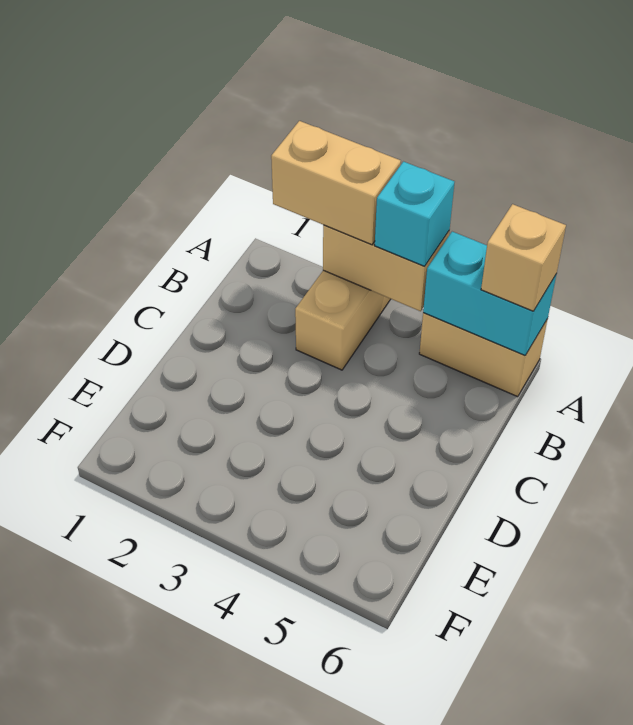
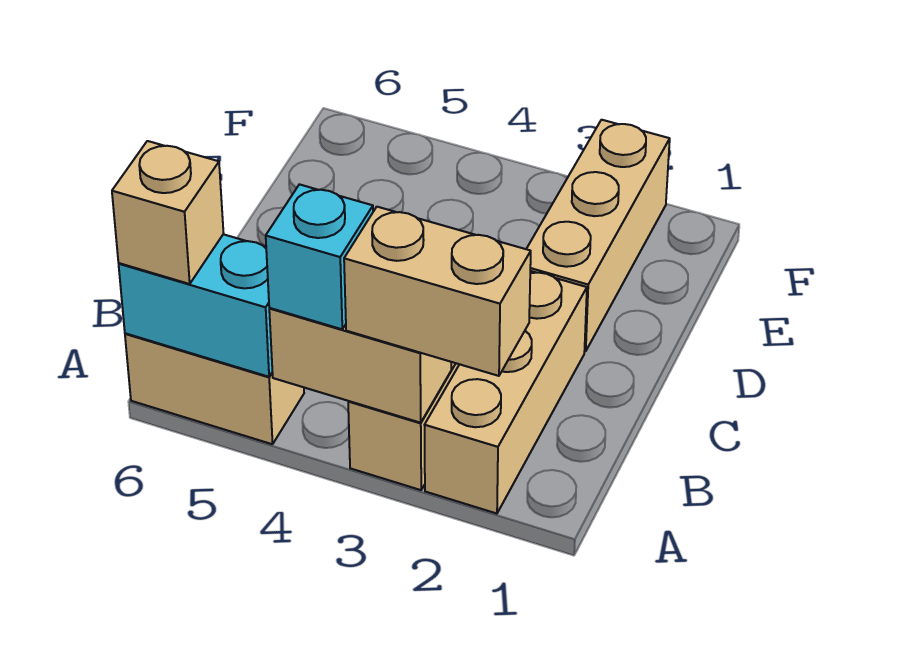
none -> tan 1x3 brick [425,271,587,514]
none -> tan 1x3 brick [527,120,670,351]

